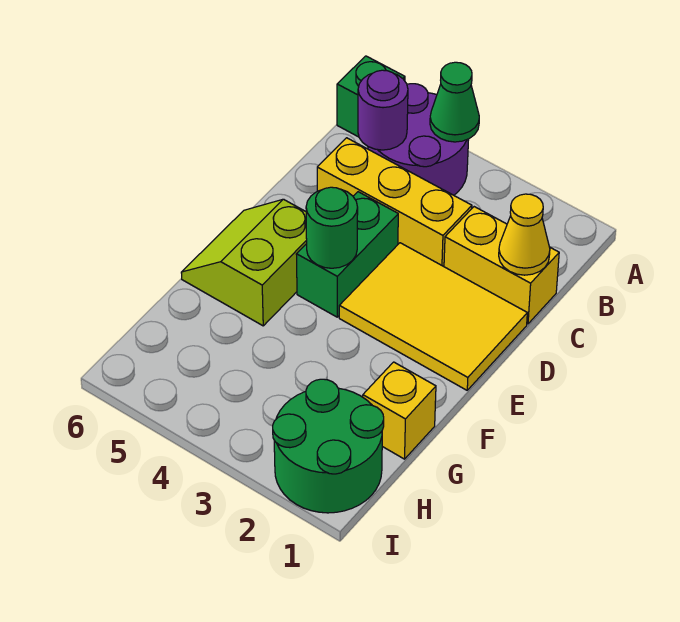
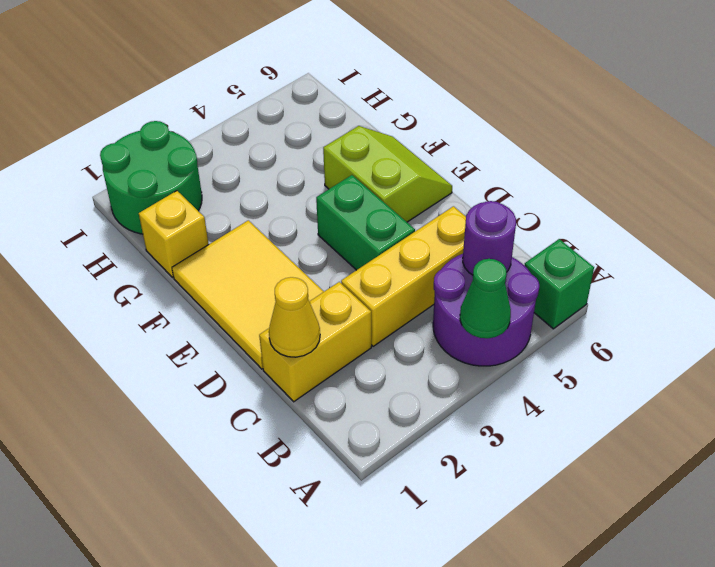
yellow 2x3 tile [339,243,527,390] -> yellow 2x3 tile turned to [172,220,324,369]
green 1x1 round brick [306,187,358,268] -> none

